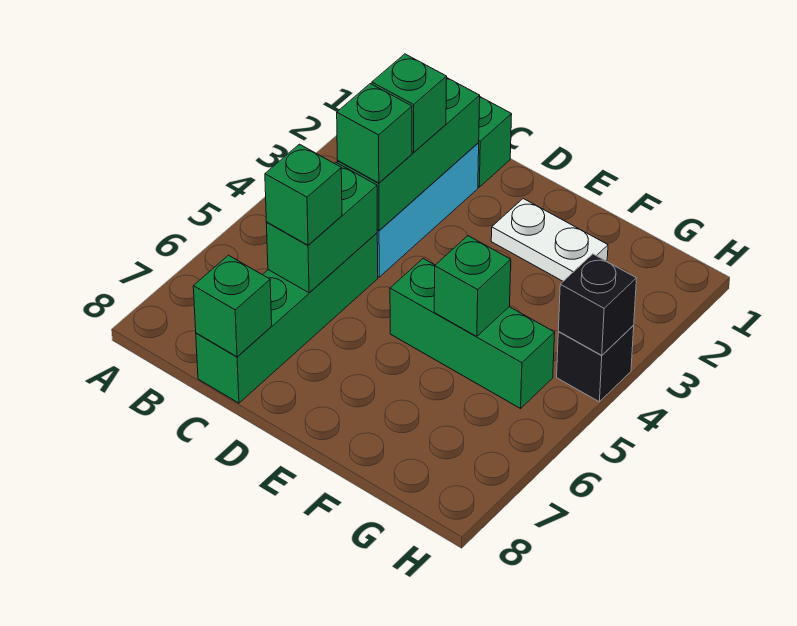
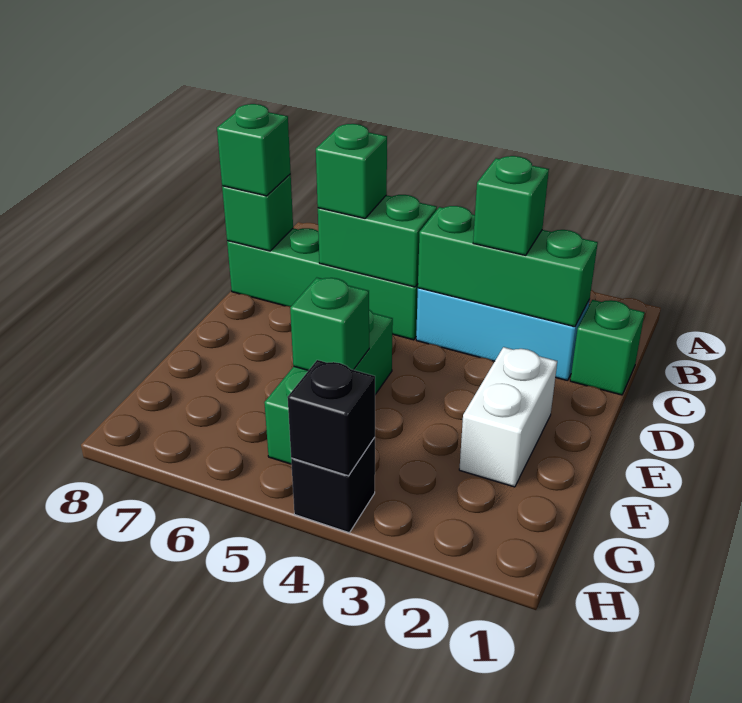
green 1x1 brick [337,84,412,183] -> green 1x1 brick moved to [217,104,291,196]
white 1x2 plate [491,199,608,281] -> white 1x2 brick [459,347,557,487]

